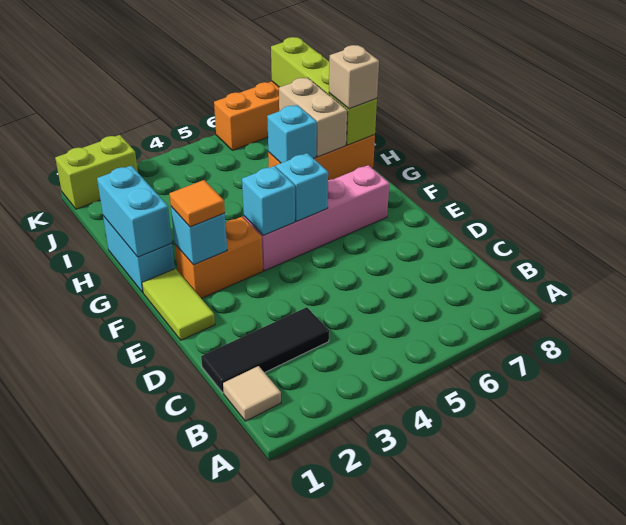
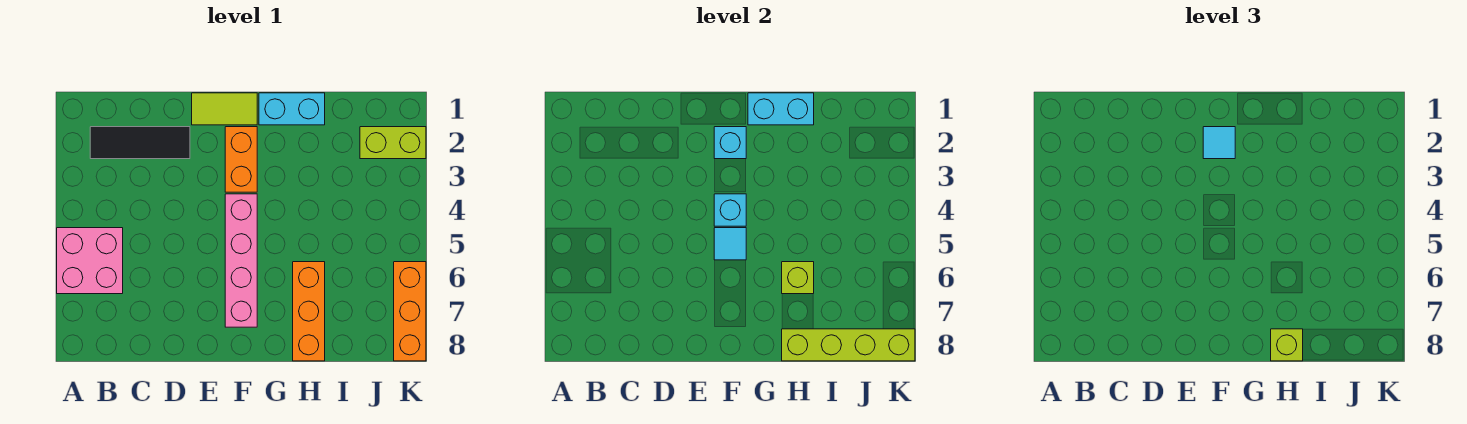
none -> pink 2x2 brick [57,228,123,294]
tan 1x1 tile [223,366,281,421] -> none
black 1x3 tile [201,307,329,393] -> black 1x3 tile turned to [90,127,190,159]
orange 1x1 tile [169,180,225,227] -> cyan 1x1 tile [1203,127,1235,159]
cyan 1x1 brick [276,153,328,221] -> cyan 1x1 tile [714,228,746,260]
cyan 1x1 brick [267,105,317,163] -> lime 1x1 brick [782,262,814,294]
tan 1x2 brick [279,78,347,157] -> none
tan 1x1 brick [329,45,379,109] -> lime 1x1 brick [1271,329,1303,361]
lime 1x2 brick [55,135,138,209] -> lime 1x2 brick turned to [360,127,426,159]

